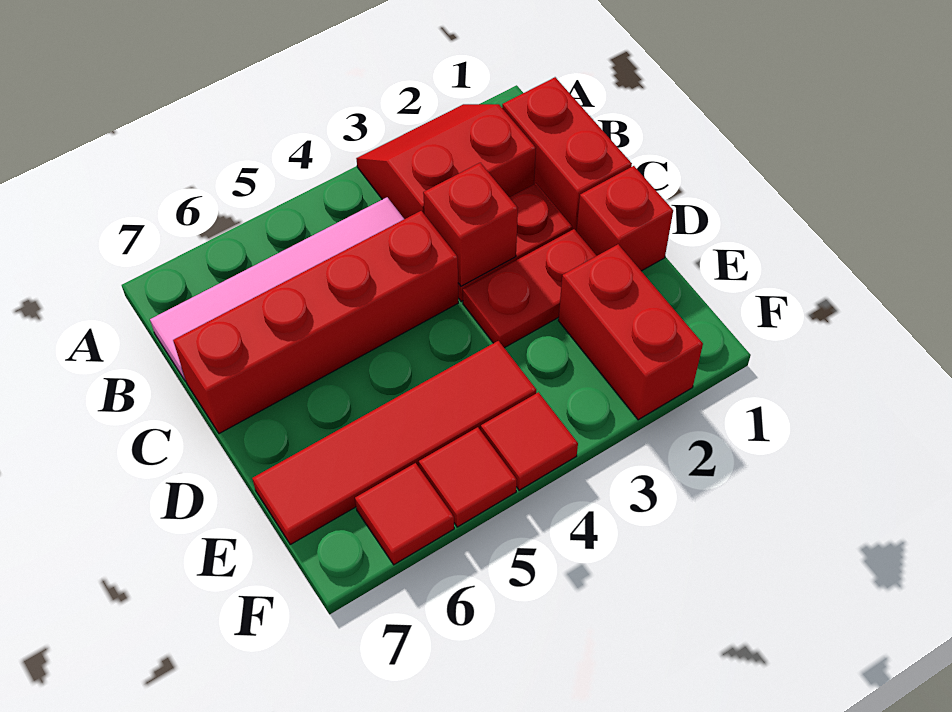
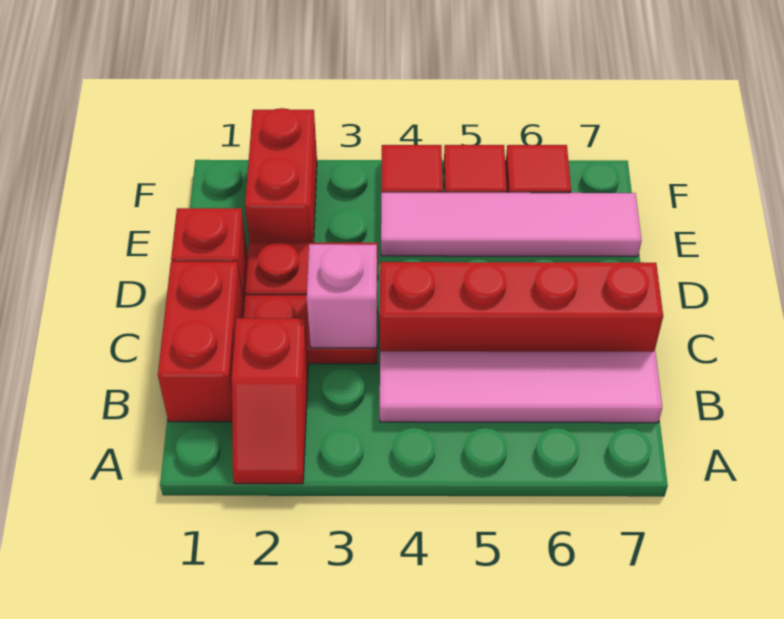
red 2x2 slope [356,104,536,219] -> red 1x2 slope [231,318,308,484]
red 1x1 brick [423,163,518,286] -> pink 1x1 brick [307,244,377,348]
red 1x4 tile [252,341,536,544] -> pink 1x4 tile [381,193,642,256]

